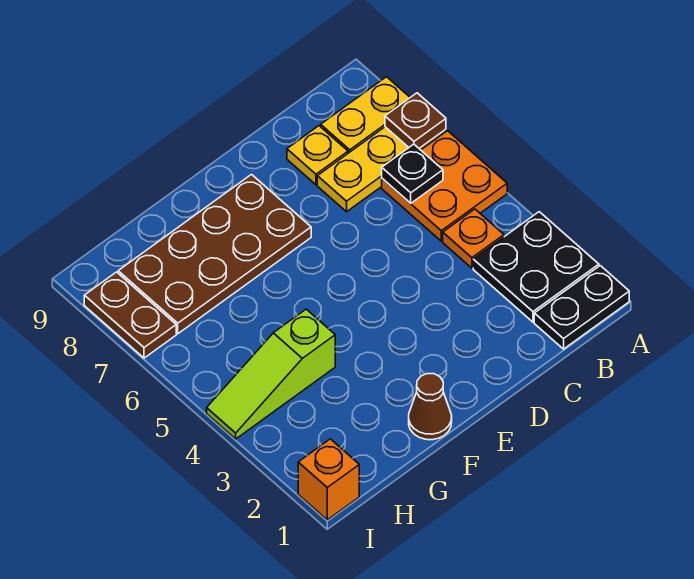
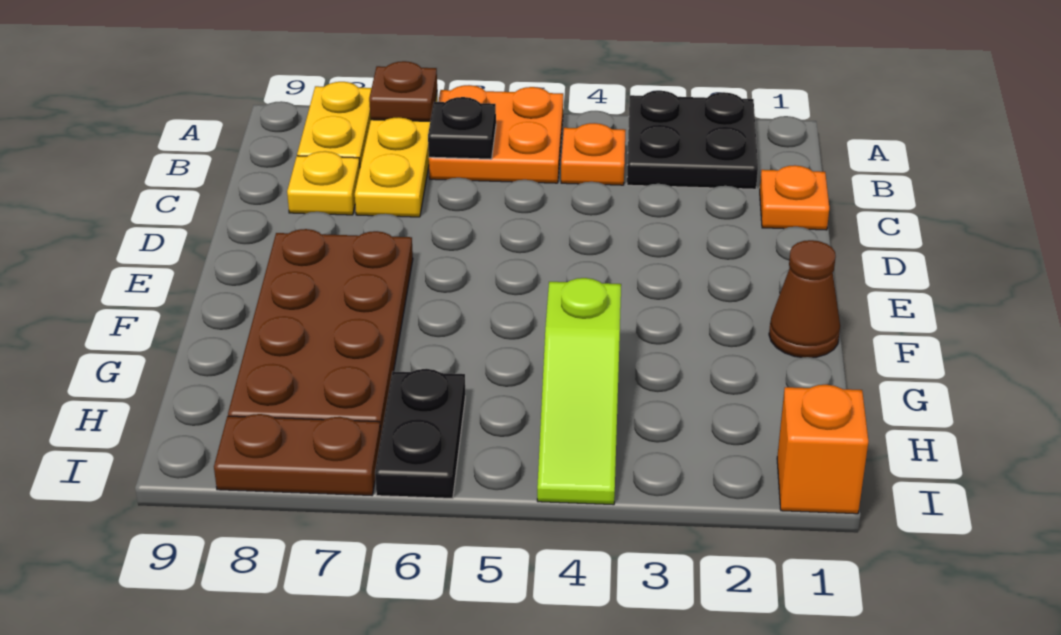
black 1x2 plate [534,266,629,349] -> black 1x2 plate moved to [375,369,465,499]
none -> orange 1x1 plate [760,165,829,230]

